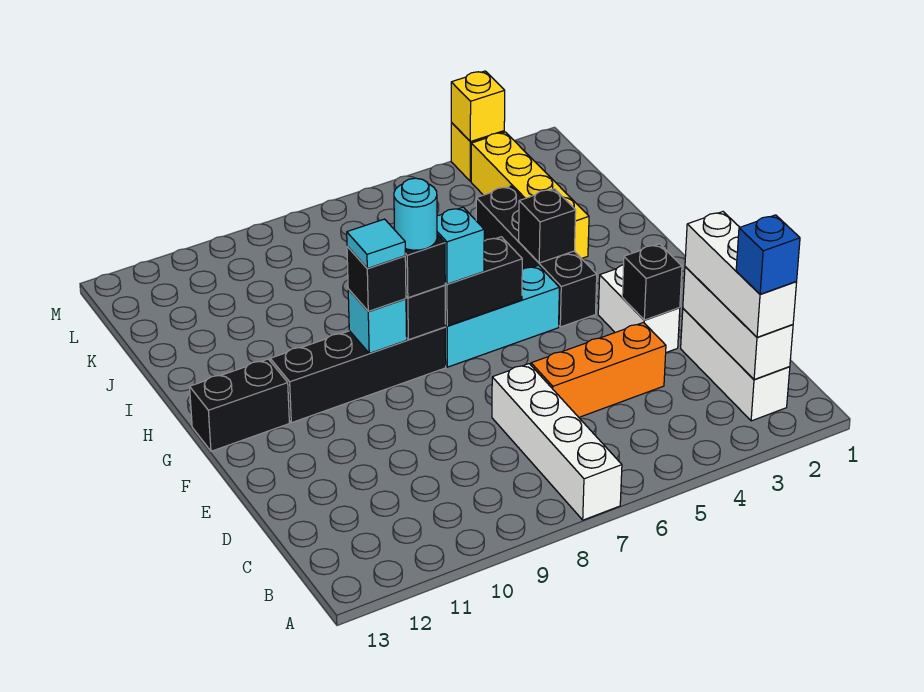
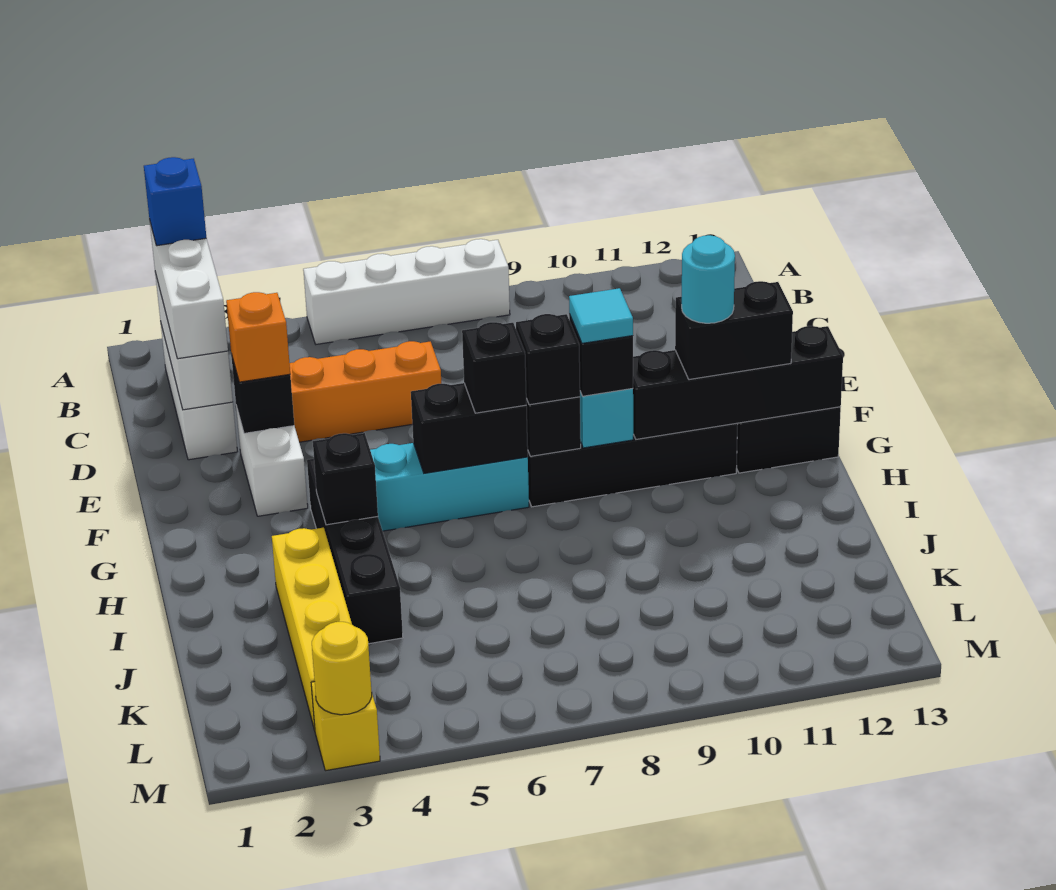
white 1x4 brick [492,364,622,520] -> white 1x4 brick turned to [303,239,510,344]
none -> orange 1x1 brick [226,292,290,382]
cyan 1x1 brick [437,207,484,284] -> black 1x1 brick [462,322,526,413]
cyan 1x1 round brick [394,178,437,250] -> cyan 1x1 round brick moved to [682,235,735,323]
none -> black 1x4 brick [633,326,843,439]
none -> black 1x2 brick [675,281,793,380]
yellow 1x1 brick [451,71,505,142] -> yellow 1x1 round brick [312,622,372,715]

